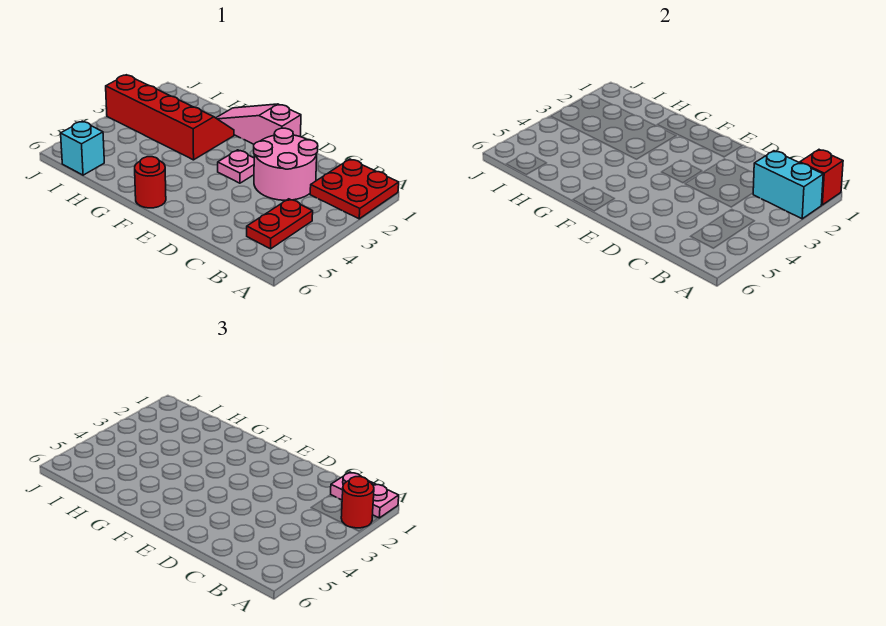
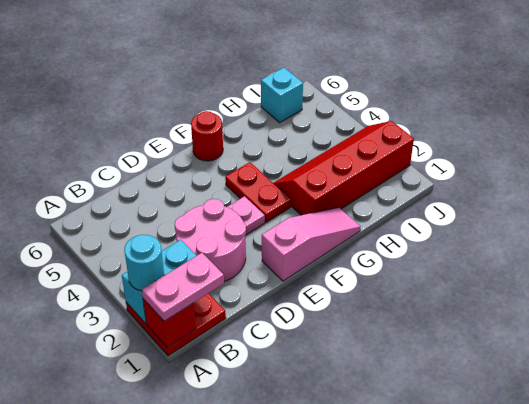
red 1x1 round brick [341,477,374,528] -> cyan 1x1 round brick [124,235,164,291]
red 1x2 plate [247,199,313,249] -> red 1x2 plate moved to [225,162,291,222]
red 2x4 slope [106,75,234,160] -> red 2x4 slope turned to [274,121,414,215]

